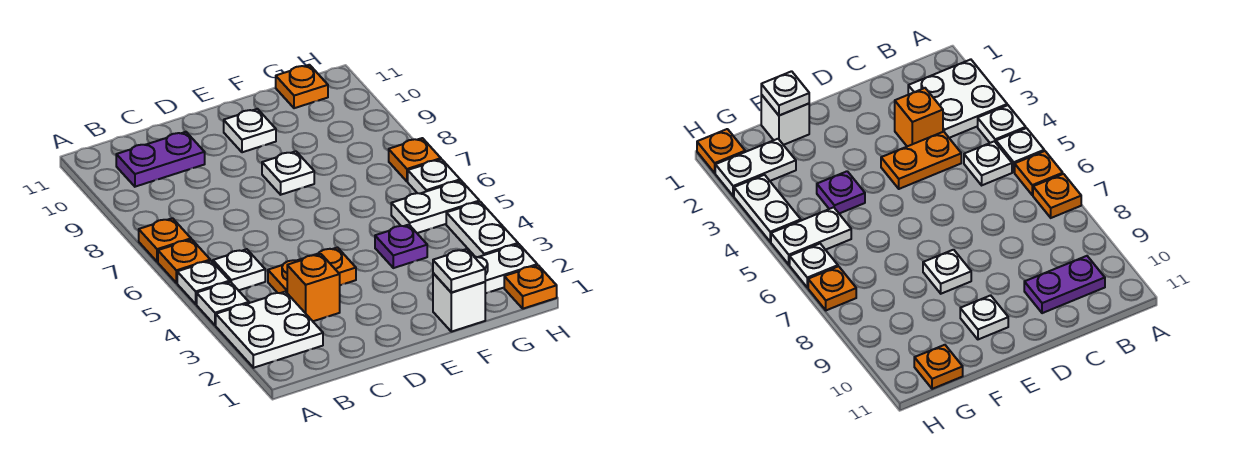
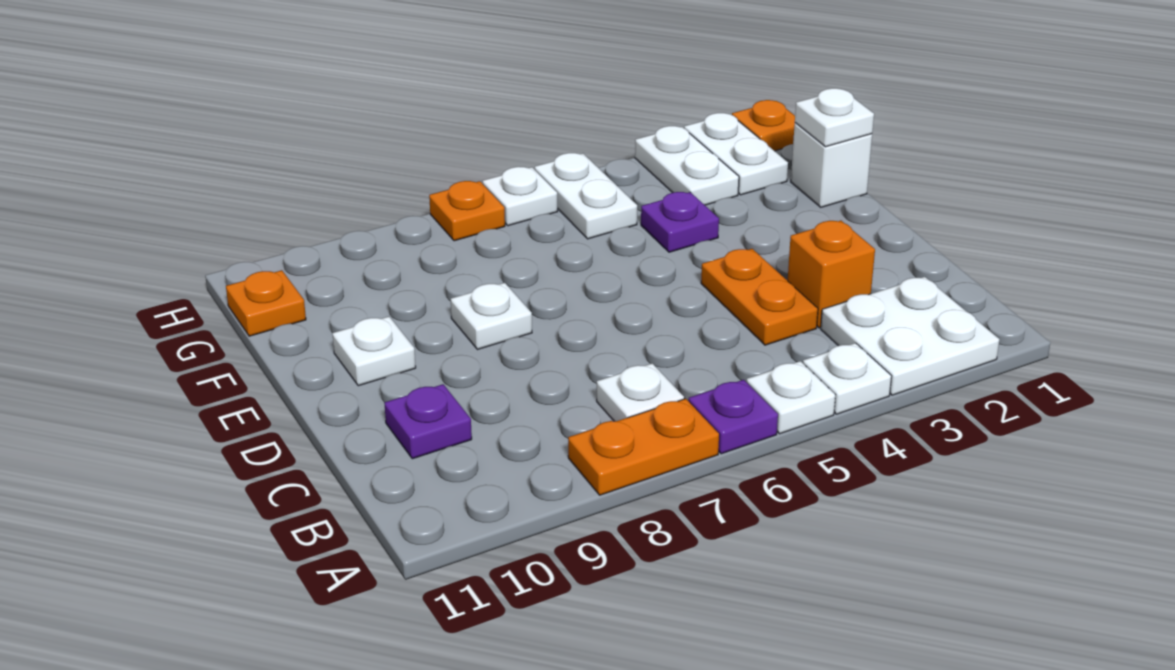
orange 1x1 plate [158,239,210,283] -> purple 1x1 plate [689,380,778,454]
orange 1x1 plate [139,218,191,262] -> orange 1x2 plate [568,399,719,495]
white 1x1 plate [213,249,265,290] -> white 1x1 plate moved to [597,363,684,421]
purple 1x2 plate [116,132,205,187] -> purple 1x1 plate [384,384,472,459]
white 1x2 plate [446,202,518,257] -> white 1x2 plate turned to [635,126,739,205]

